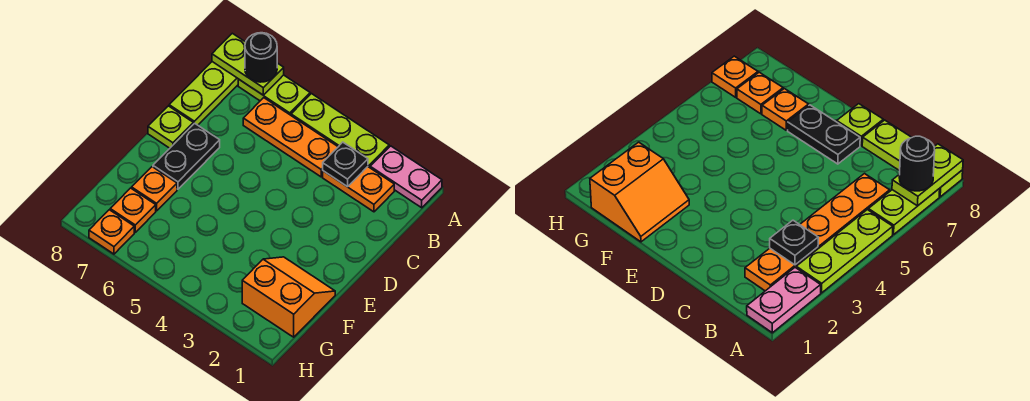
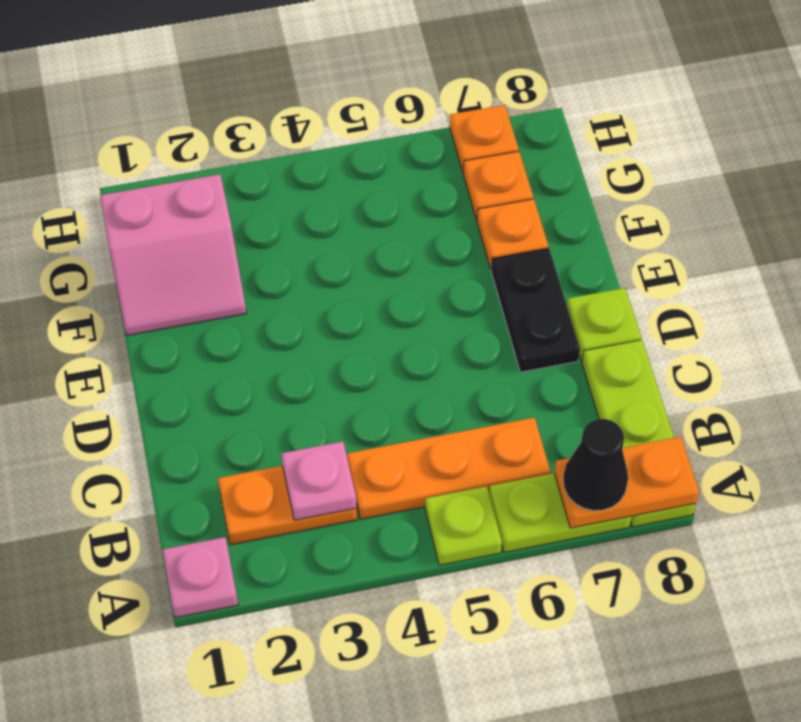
pink 1x2 plate [370,146,442,208] -> pink 1x1 plate [163,537,238,618]
lime 1x3 plate [291,94,389,168] -> lime 1x1 plate [425,486,502,565]
lime 1x2 plate [212,33,284,95] -> orange 1x2 plate [554,437,699,528]
black 1x1 round brick [245,33,277,82] -> black 1x1 cone [563,419,628,511]
black 1x1 plate [323,142,368,187] -> pink 1x1 plate [281,442,357,520]
orange 2x2 slope [242,257,335,337] -> pink 2x2 slope [100,174,246,335]

